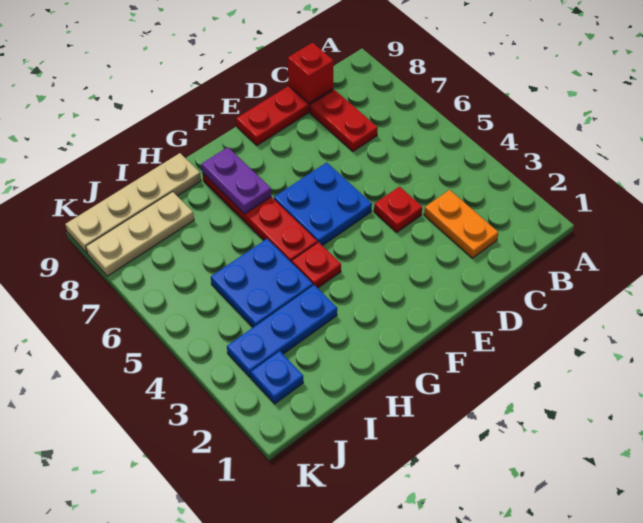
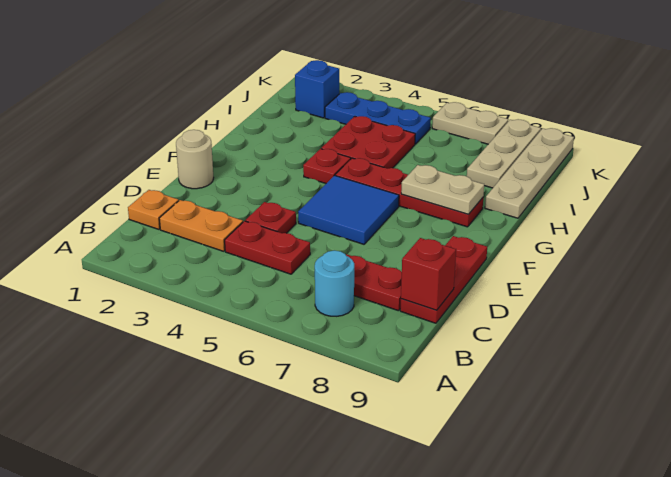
none -> cyan 1x1 round brick [315,250,354,316]
none -> orange 1x1 plate [128,190,179,229]
none -> red 1x2 plate [225,221,310,274]
none -> tan 1x1 round brick [176,130,214,189]
blue 2x2 plate [274,162,372,246] -> blue 2x2 tile [298,176,399,244]
purple 1x2 plate [201,147,271,214] -> tan 1x2 plate [401,165,484,214]
blue 1x3 plate [227,285,337,378] -> blue 1x3 plate turned to [325,92,431,144]
blue 2x2 plate [211,239,313,327] -> red 2x2 plate [321,116,415,169]
blue 1x1 plate [251,351,303,404] -> blue 1x1 brick [295,60,339,118]
none -> tan 1x2 plate [432,102,508,144]

